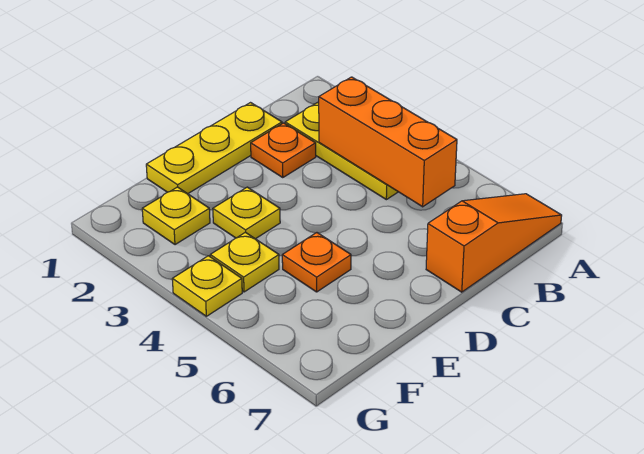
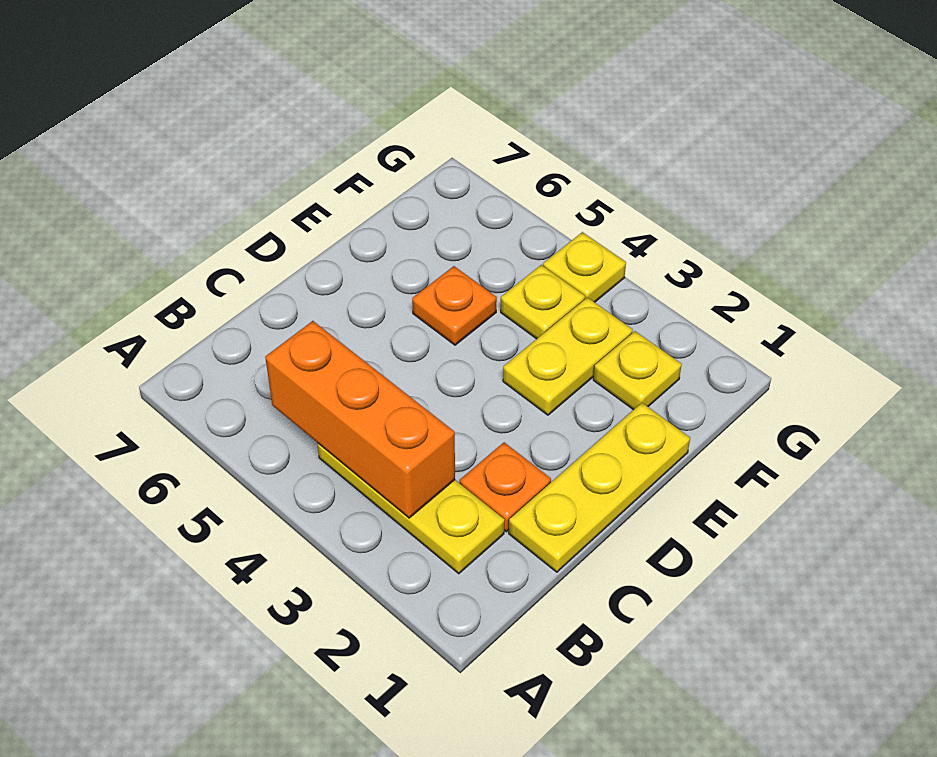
orange 1x3 slope [426,194,562,292] -> none
yellow 1x1 plate [213,187,280,239] -> yellow 1x2 plate [503,297,633,415]

